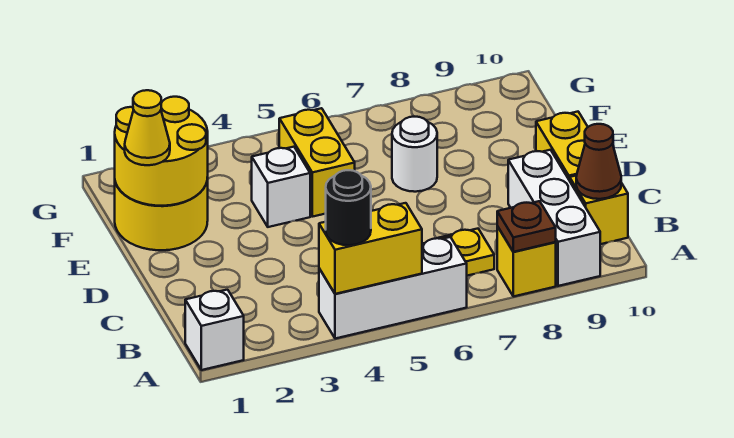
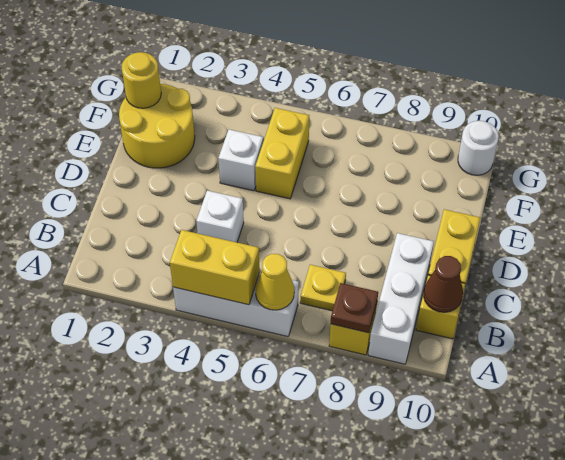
white 1x1 brick [185,290,244,370] -> white 1x1 brick moved to [196,191,244,242]
black 1x1 round brick [326,170,371,245] -> none
yellow 2x2 round brick [115,97,208,206] -> yellow 1x1 round brick [122,52,161,108]
yellow 1x1 cone [125,90,170,165] -> yellow 1x1 cone moved to [256,254,294,310]
white 1x1 round brick [392,116,437,192] -> white 1x1 round brick moved to [458,121,499,175]

